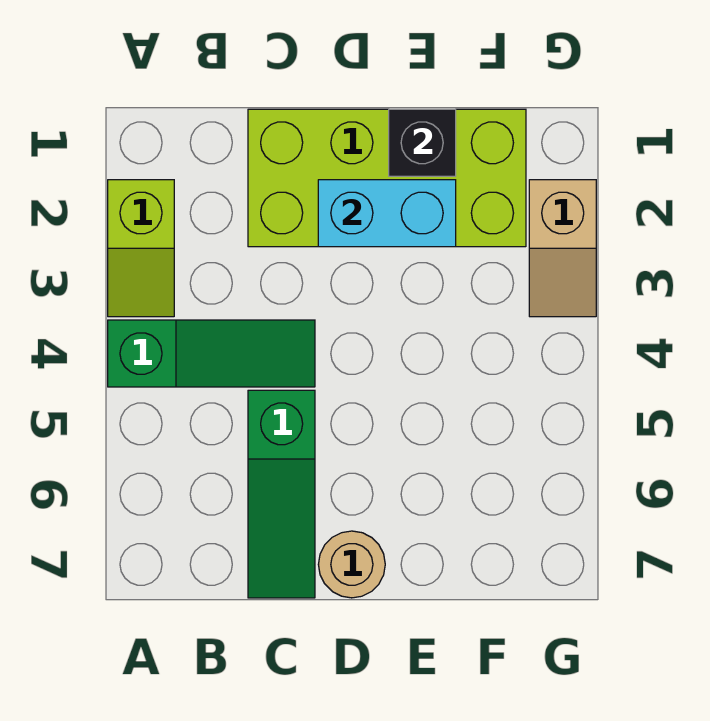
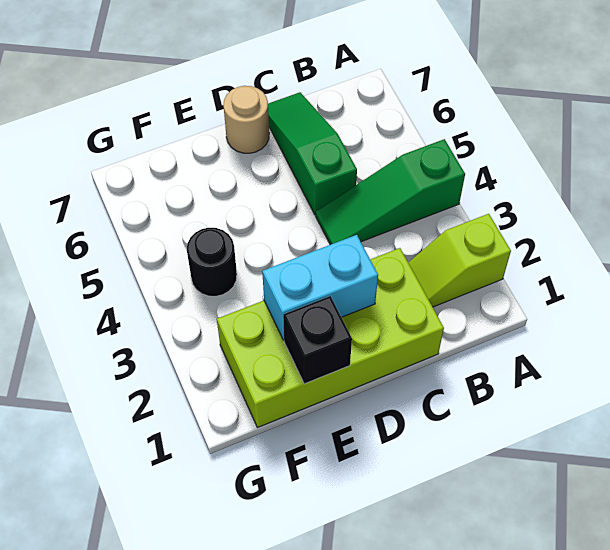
lime 1x2 slope [108,180,174,317] -> lime 1x2 slope turned to [408,214,511,307]
none -> black 1x1 round brick [187,228,237,296]
tan 1x2 slope [529,180,596,317] -> none

